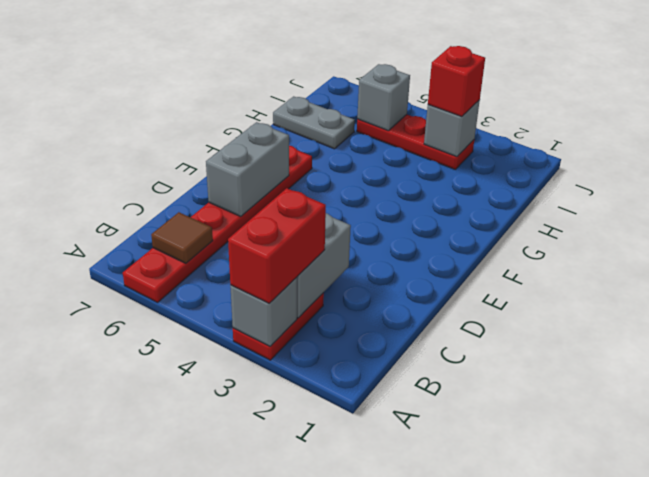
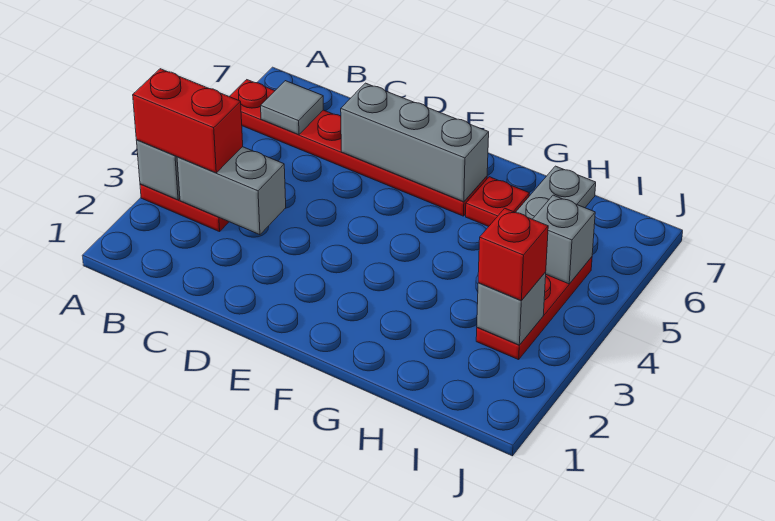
brown 1x1 tile [151,212,213,263] -> grey 1x1 tile [261,81,323,135]
grey 1x2 brick [206,122,289,216] -> grey 1x3 brick [341,83,489,202]
none -> red 1x1 plate [466,177,530,227]

